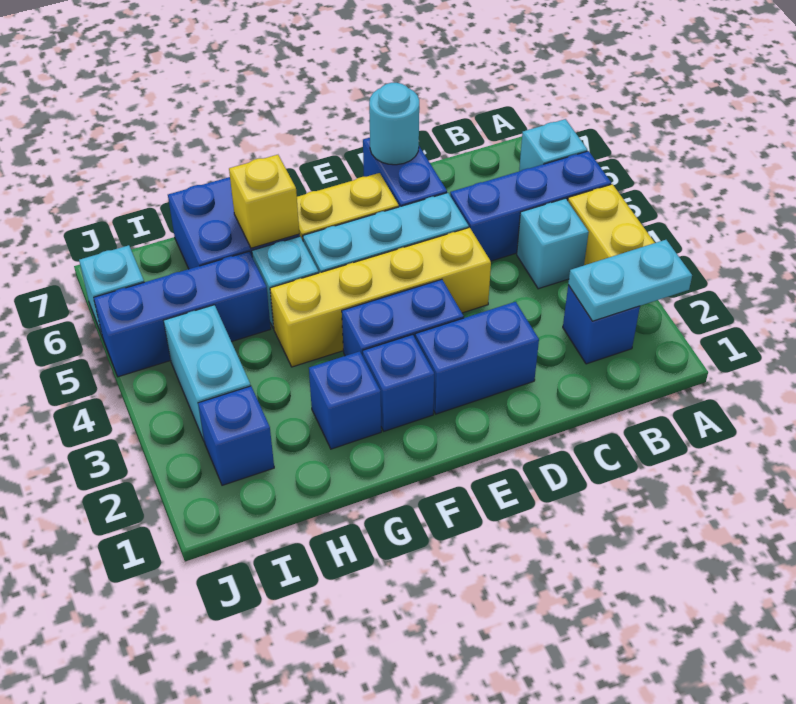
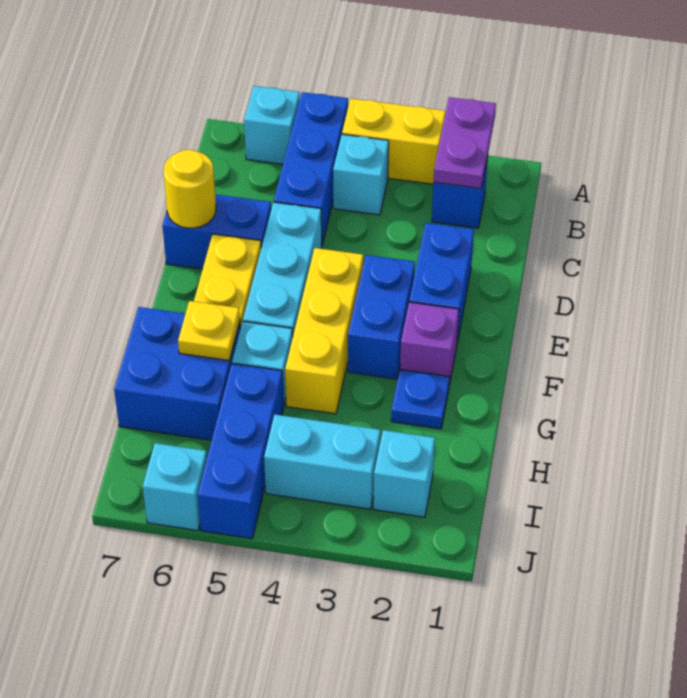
cyan 1x2 plate [568,240,692,321] -> purple 1x2 plate [434,97,496,189]
yellow 1x4 brick [270,228,491,367] -> yellow 1x3 brick [285,248,363,414]
cyan 1x1 round brick [369,83,419,165] -> yellow 1x1 round brick [164,150,216,228]
blue 1x1 brick [363,334,434,431] -> purple 1x1 brick [400,302,459,385]
blue 1x1 brick [309,351,381,449] -> blue 1x1 plate [391,369,450,429]
yellow 1x1 brick [229,155,299,248] -> yellow 1x1 plate [178,301,240,361]
blue 1x1 brick [198,386,274,485] -> cyan 1x1 brick [374,430,435,517]

